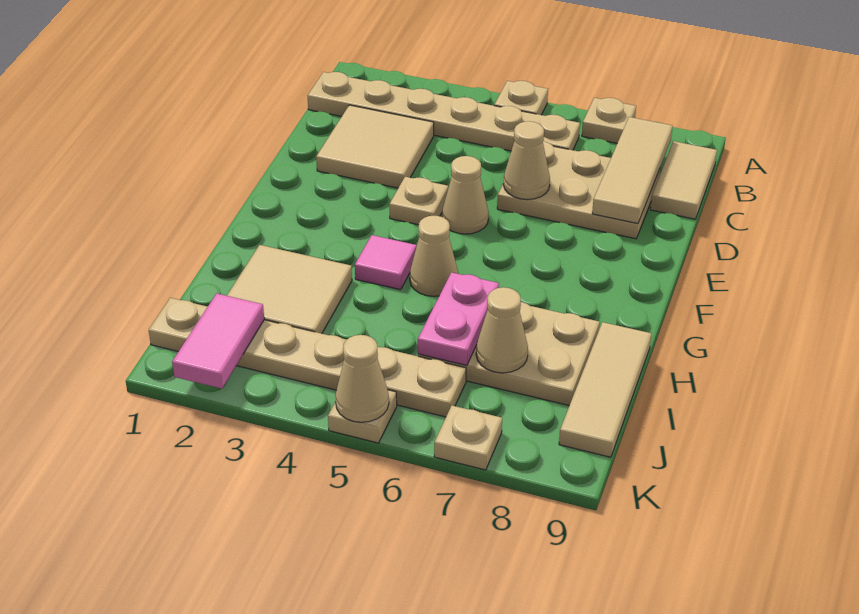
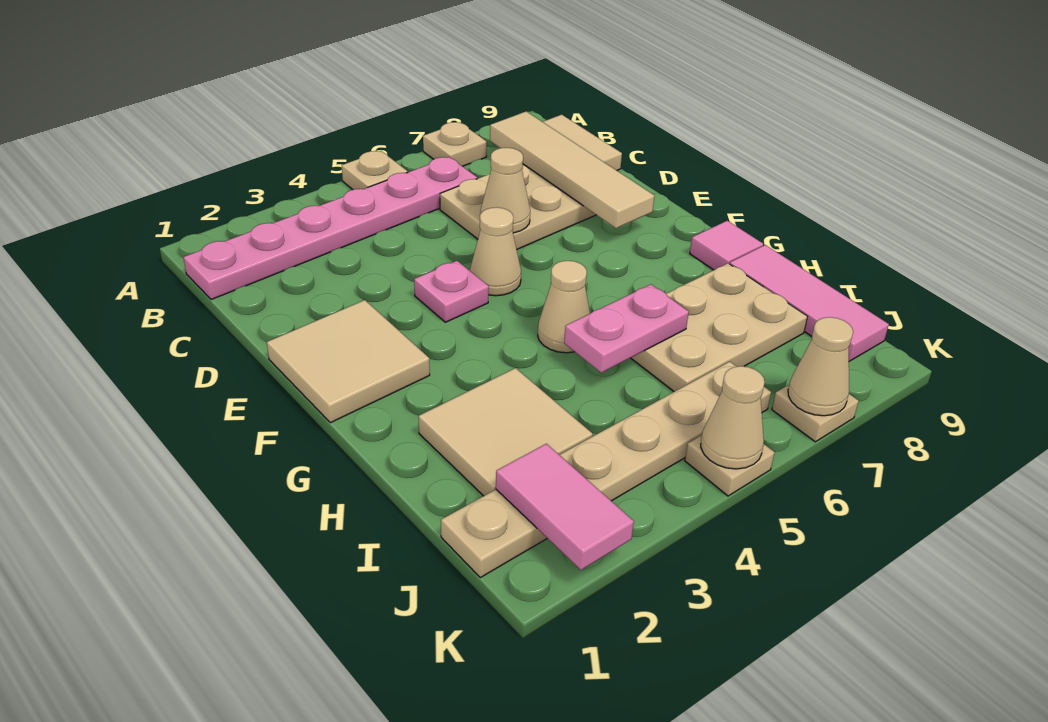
tan 1x6 plate [307,72,580,151] -> pink 1x6 plate [183,157,477,300]
tan 1x3 tile [592,117,673,224] -> tan 1x4 tile [490,111,654,228]
tan 2x2 tile [316,105,434,188] -> tan 2x2 tile moved to [267,300,430,423]
tan 1x1 plate [389,177,448,225] -> pink 1x1 plate [414,261,489,322]
pink 1x1 tile [355,235,417,290] -> pink 1x1 tile moved to [690,221,763,270]
pink 1x2 plate [418,272,499,365] -> pink 1x2 plate turned to [564,284,689,373]
tan 1x3 tile [559,322,651,457] -> pink 1x3 tile [730,245,889,361]
tan 1x1 cone [476,287,528,373] -> tan 1x1 cone moved to [788,317,853,416]

